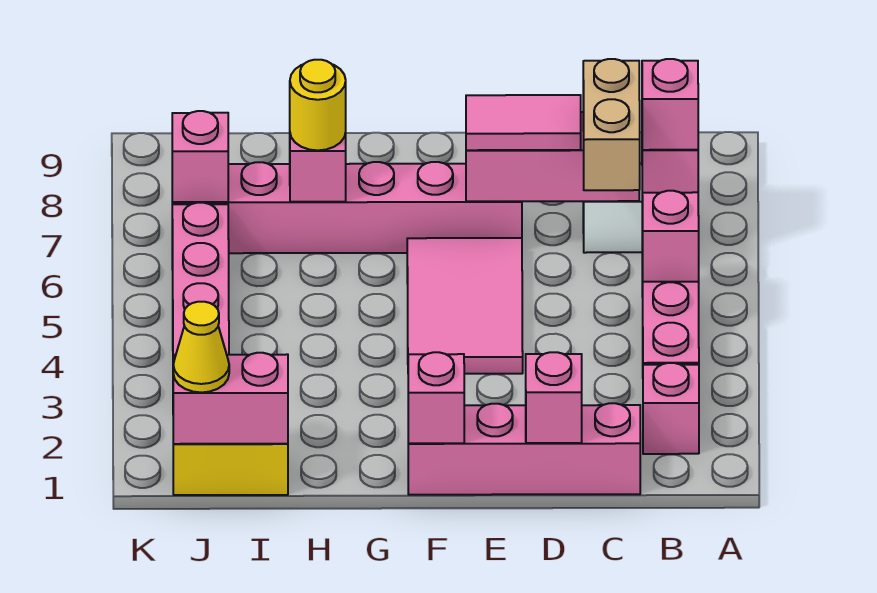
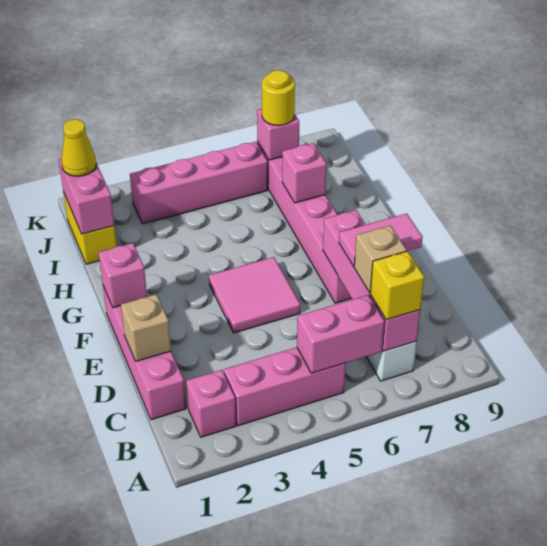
pink 1x1 brick [642,191,699,282] -> pink 1x2 brick [297,295,384,373]
pink 1x1 brick [642,59,698,150] -> yellow 1x1 brick [370,251,424,320]
tan 1x2 brick [583,59,640,190] -> tan 1x1 brick [354,225,407,292]
pink 1x1 brick [526,352,582,443] -> tan 1x1 brick [121,294,171,361]
pink 1x2 tile [466,95,581,150] -> pink 1x2 tile turned to [339,213,423,266]
pink 2x3 tile [407,238,523,374] -> pink 2x2 tile [209,257,300,333]
yellow 1x1 round brick [290,60,346,150] -> yellow 1x1 round brick moved to [262,70,295,125]

